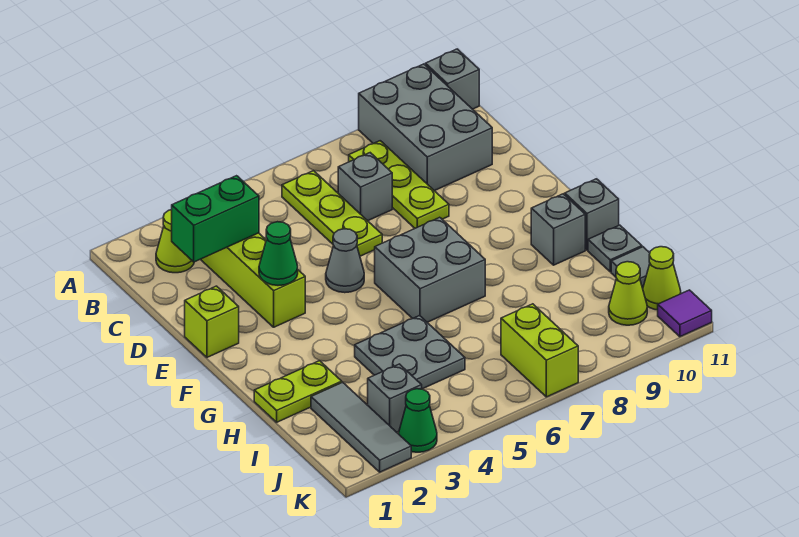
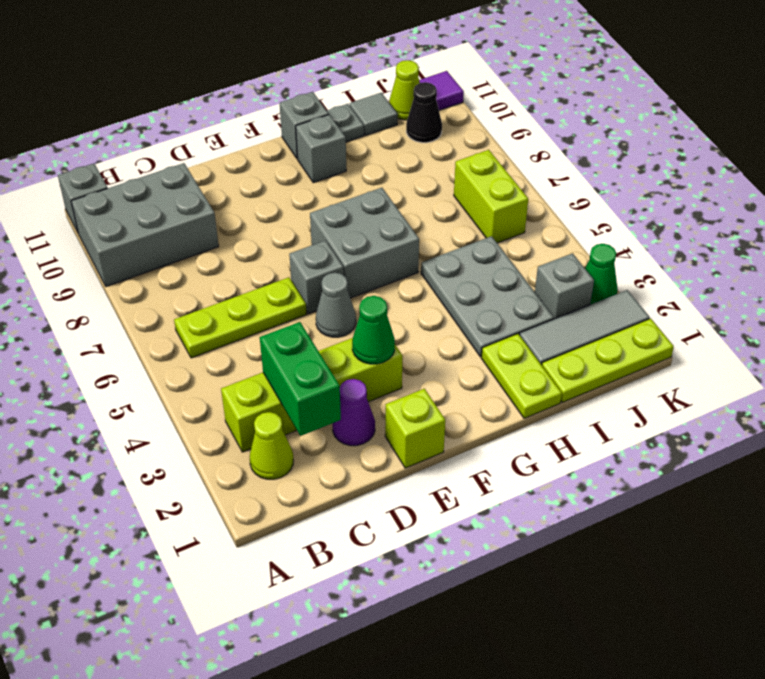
lime 1x3 plate [349,141,449,228] -> lime 1x3 plate moved to [542,319,674,402]
grey 1x1 brick [338,153,392,221] -> grey 1x1 brick moved to [289,241,344,314]
none -> purple 1x1 cone [332,379,375,446]
grey 2x2 plate [355,316,465,389] -> grey 2x3 plate [421,236,554,357]
lime 1x2 brick [501,304,578,397] -> lime 1x2 brick turned to [454,150,528,243]
lime 1x1 cone [609,262,647,325] -> black 1x1 cone [406,82,442,143]

